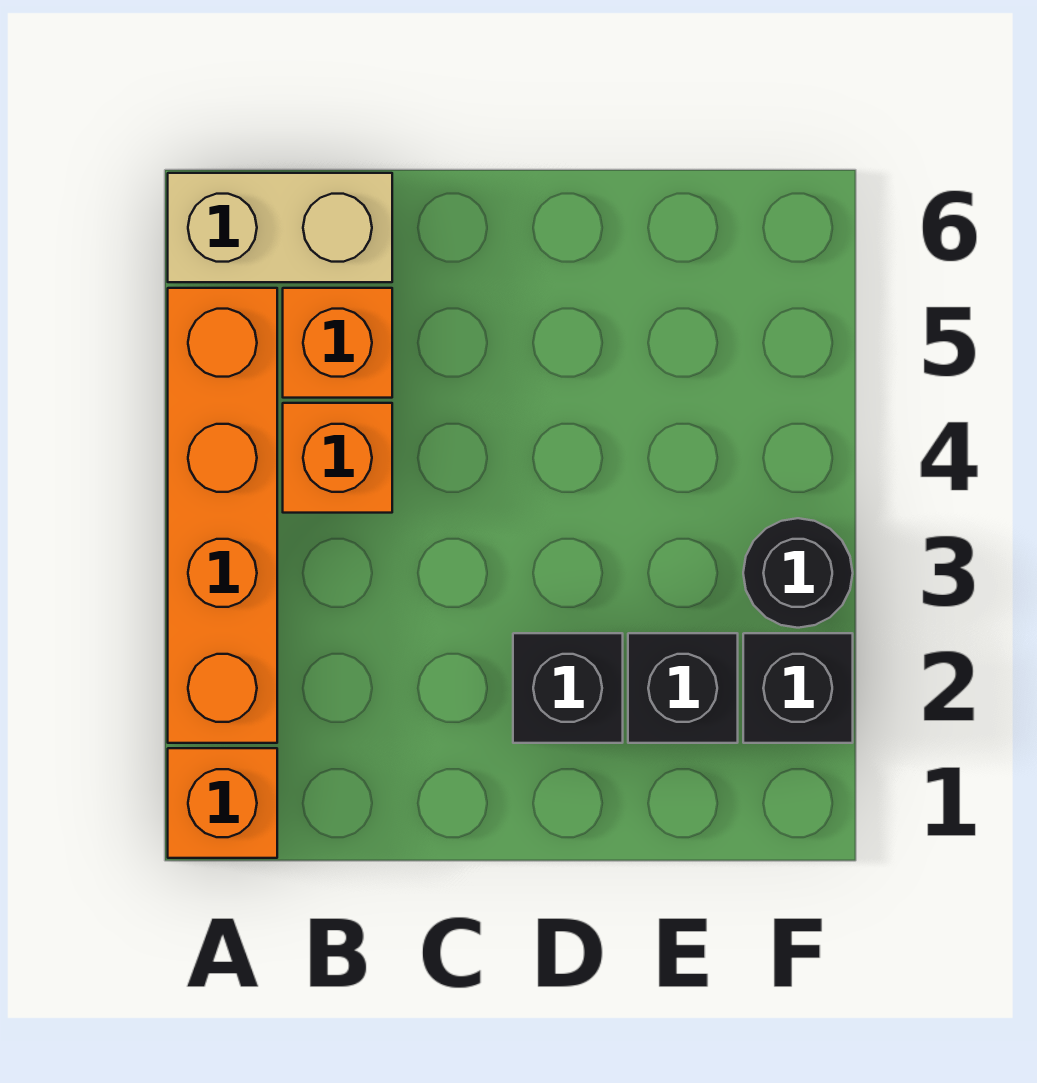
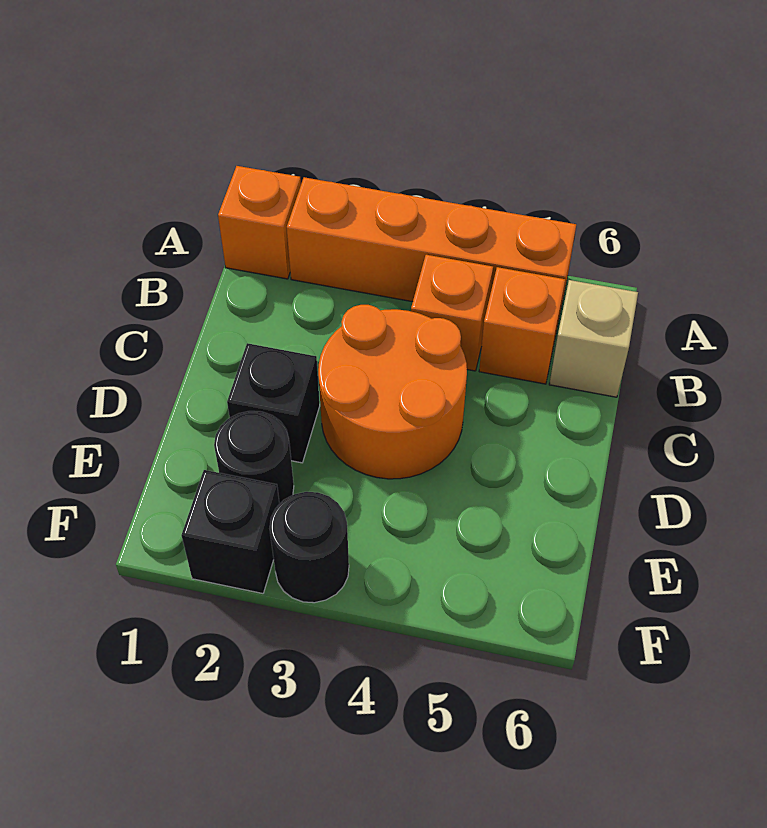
tan 1x2 brick [168,173,392,282] -> tan 1x1 brick [549,280,638,397]
none -> orange 2x2 round brick [318,305,467,479]
black 1x1 brick [628,633,738,743] -> black 1x1 round brick [214,411,294,504]

